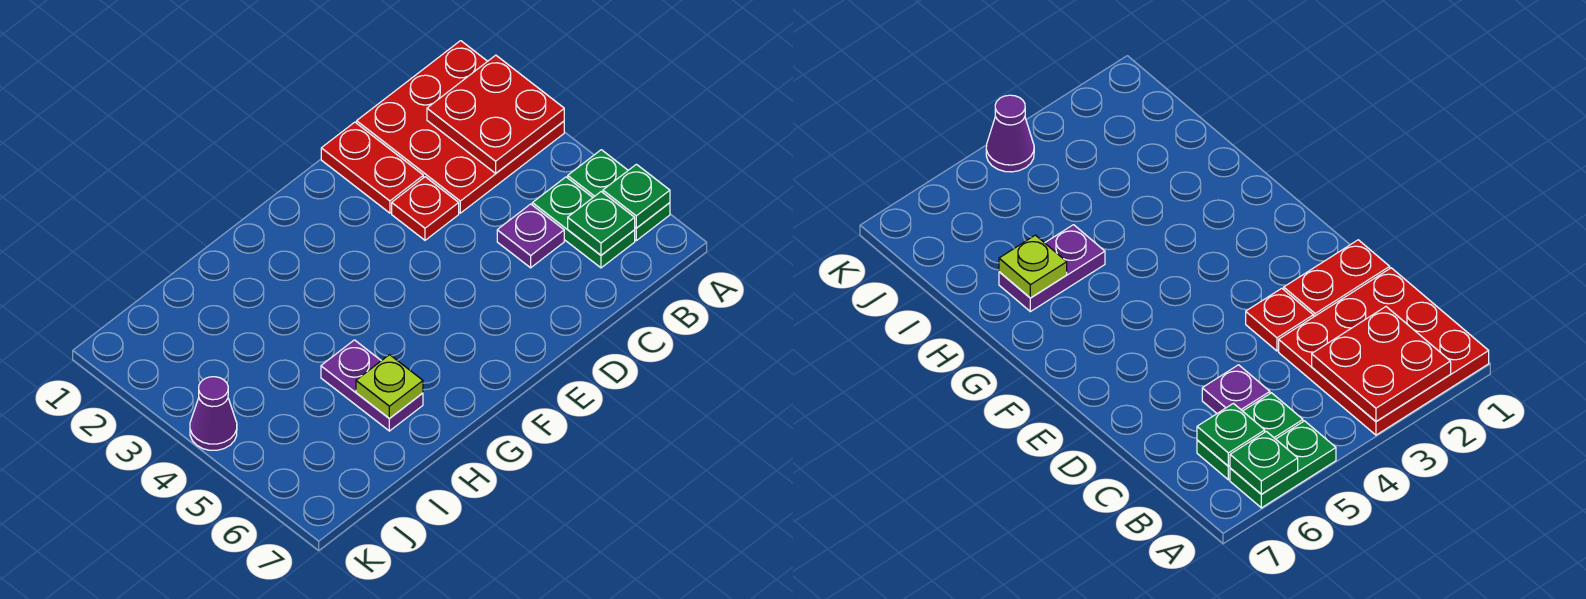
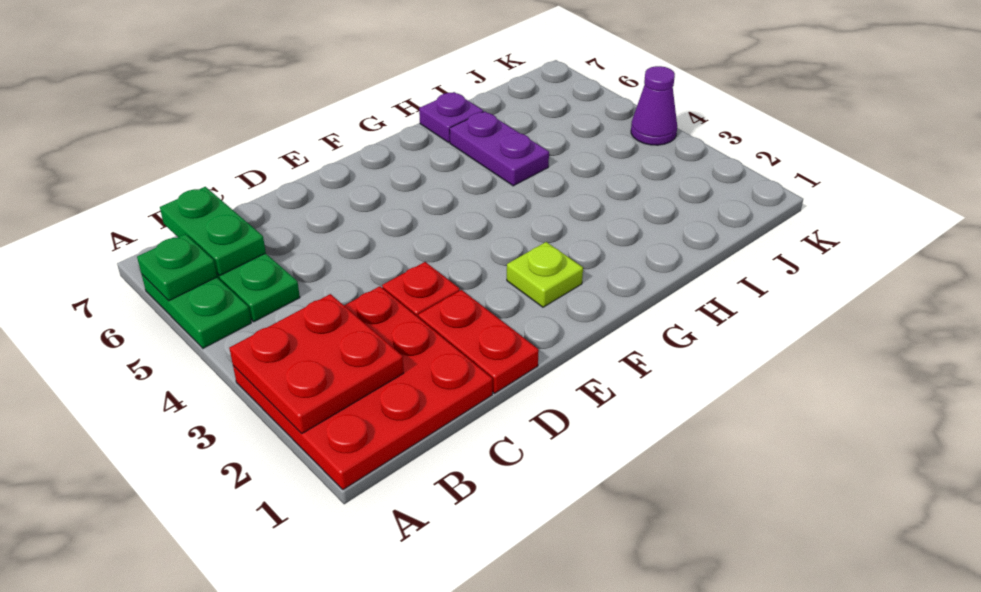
green 1x1 plate [568,192,635,255] -> green 1x2 plate [160,187,266,276]
purple 1x1 plate [497,204,564,268] -> purple 1x1 plate moved to [419,92,483,142]
lime 1x1 plate [356,355,423,419] -> lime 1x1 plate moved to [507,242,583,307]

